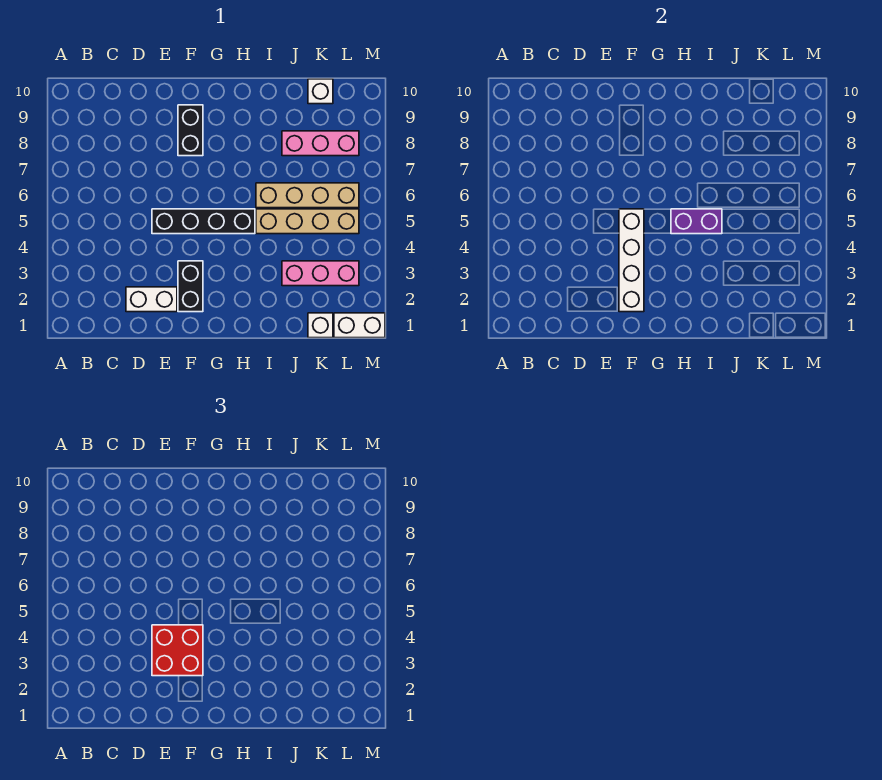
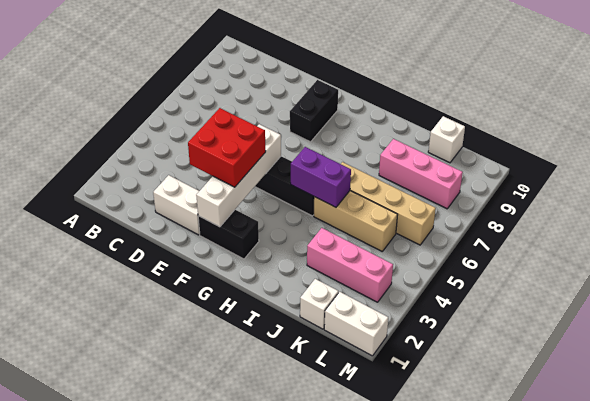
black 1x2 brick [178,261,203,312] -> black 1x2 brick turned to [198,210,259,259]
tan 1x4 brick [256,209,359,234] -> tan 1x3 brick [314,191,398,251]

